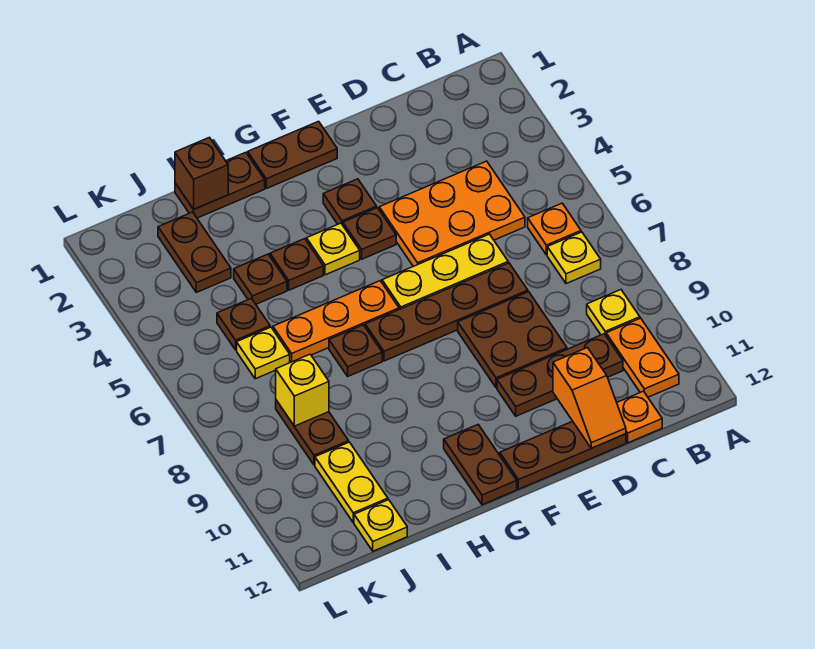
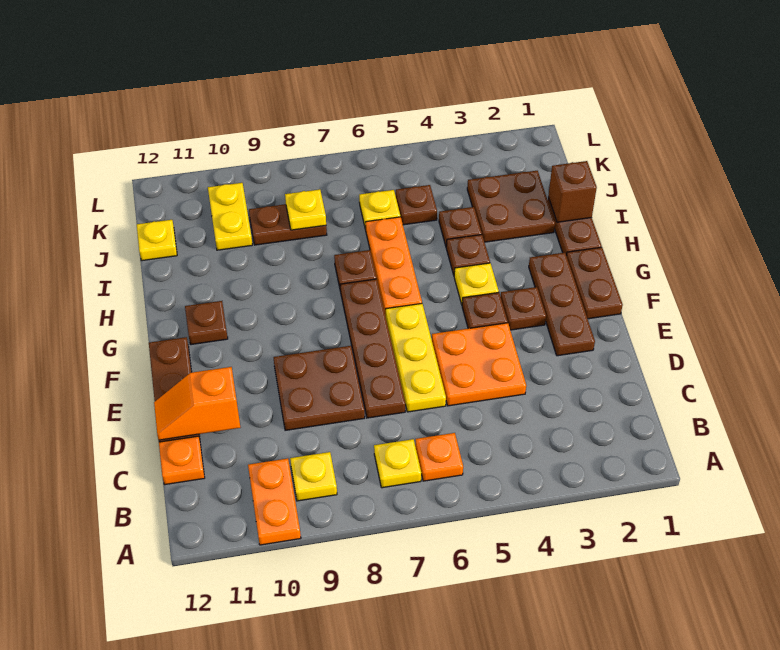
orange 1x2 plate [606,318,679,397] -> orange 1x2 plate turned to [248,458,301,545]
orange 2x3 plate [379,161,525,266] -> orange 2x2 plate [432,323,526,406]
brown 1x3 plate [497,334,623,416] -> brown 1x3 plate moved to [529,253,595,356]
brown 1x2 plate [444,425,517,505] -> brown 1x1 plate [185,301,228,345]
brown 1x2 plate [158,212,231,292] -> brown 2x2 plate [467,171,555,242]
yellow 1x1 brick [276,354,329,426] -> yellow 1x1 plate [285,189,326,230]
yellow 1x2 plate [315,442,388,522] -> yellow 1x2 plate turned to [208,183,252,250]

